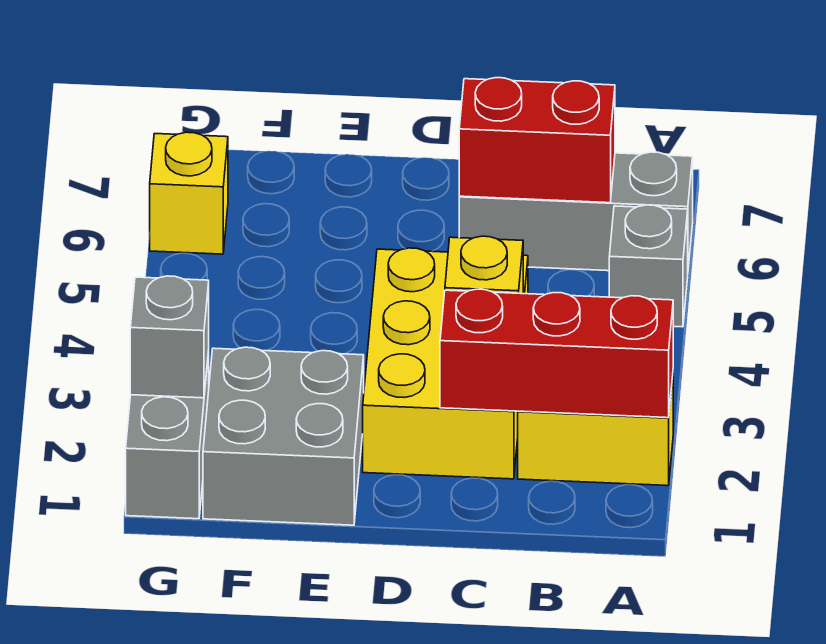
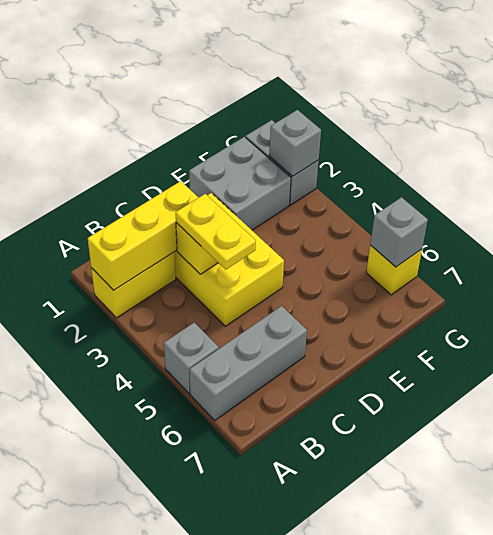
red 1x3 brick [440,289,673,418] -> yellow 1x3 brick [88,181,199,290]
red 1x2 brick [459,78,615,203] -> none
none -> yellow 1x2 plate [176,194,256,269]
none -> grey 1x1 brick [370,197,428,267]

